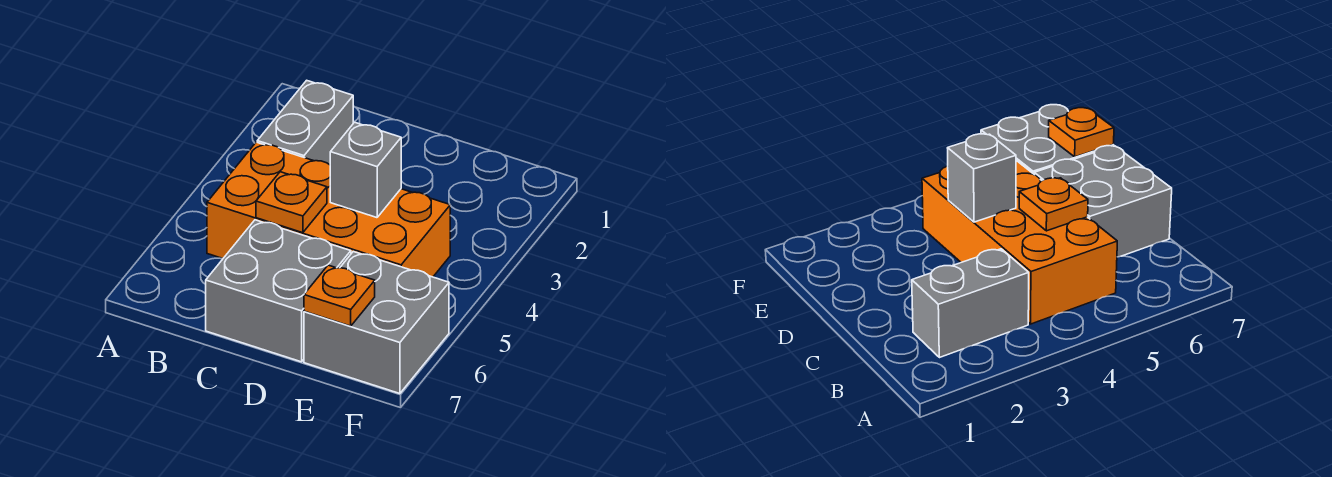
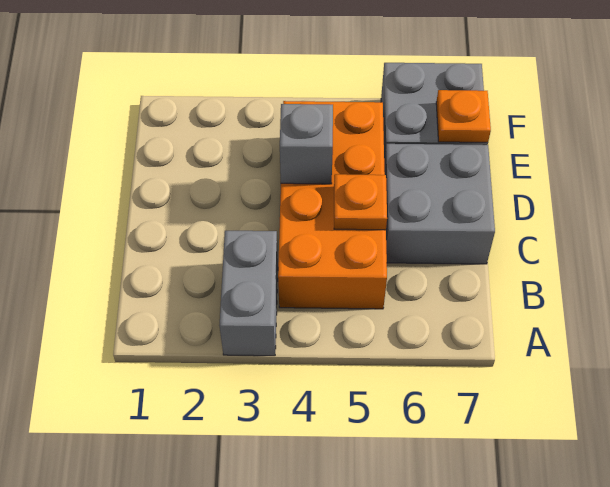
grey 1x2 brick [257,80,353,165] -> grey 1x2 brick turned to [220,231,278,356]

